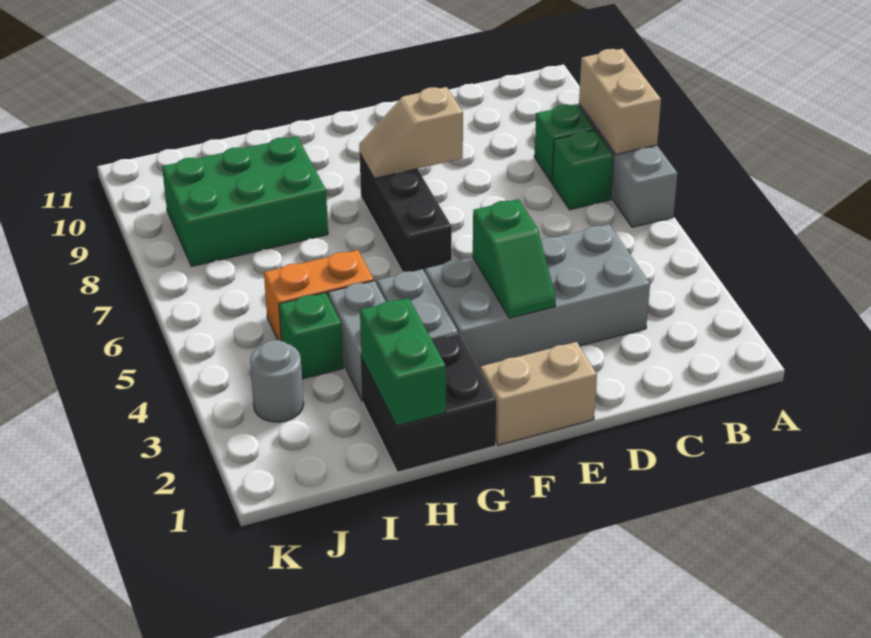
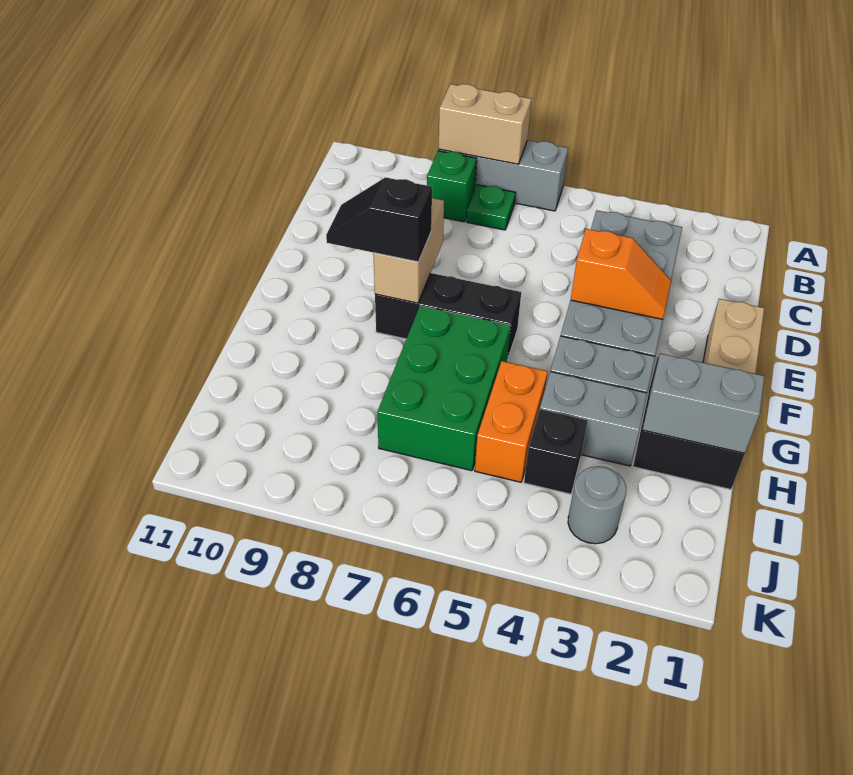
green 1x1 brick [552,130,614,210] -> green 1x1 plate [467,185,516,230]
green 1x2 slope [473,199,556,318] -> orange 1x2 slope [571,229,671,319]
tan 1x2 slope [359,87,463,178] -> tan 1x2 brick [373,198,444,303]
none -> black 1x2 slope [326,177,432,262]
green 1x2 brick [360,298,446,426] -> grey 1x2 brick [642,353,765,453]
green 2x3 brick [162,136,328,266] -> green 2x3 brick moved to [377,306,510,471]
green 1x1 brick [279,293,343,379] -> black 1x1 brick [524,409,588,494]

